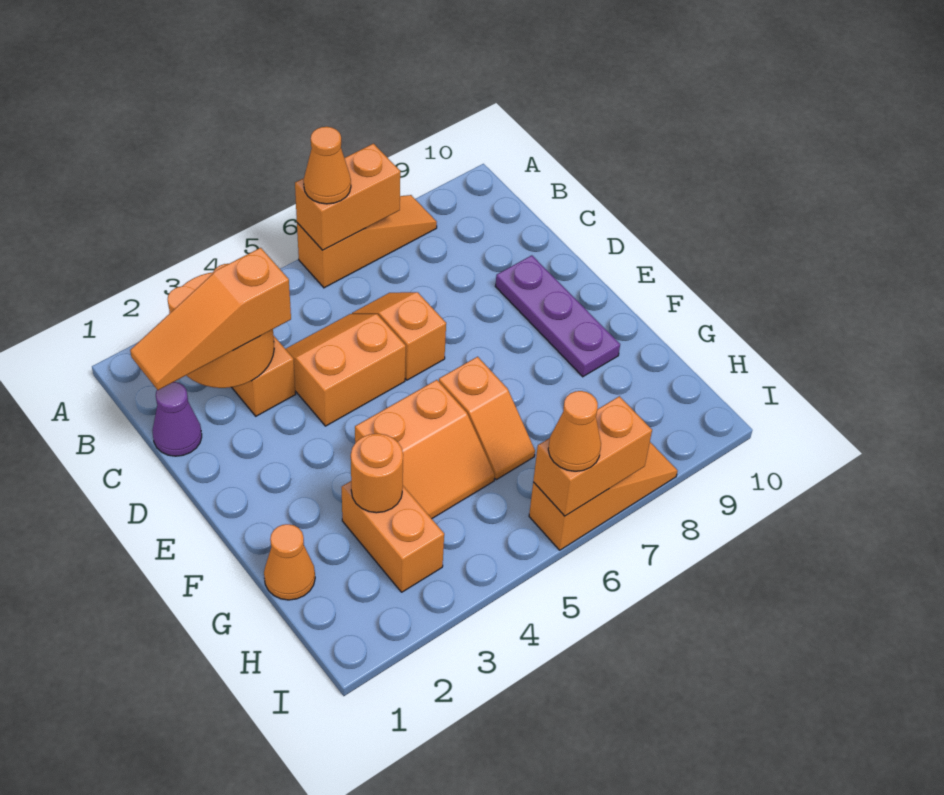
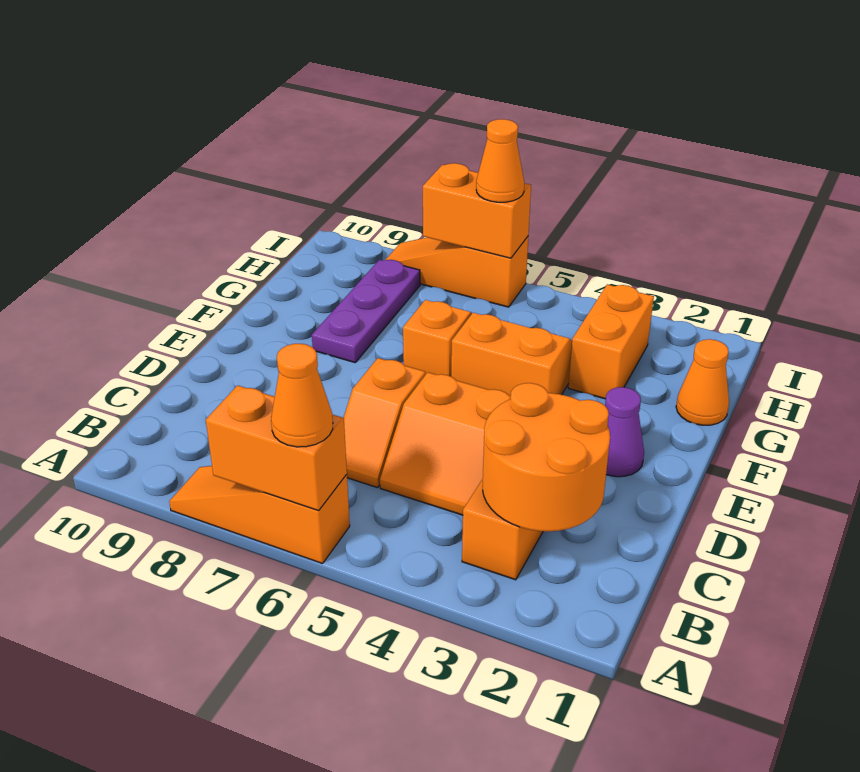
purple 1x1 cone [152,382,202,456] -> purple 1x1 cone moved to [605,387,644,477]
orange 1x3 slope [130,248,291,390] -> none
purple 1x3 plate [495,255,620,377] -> purple 1x3 plate moved to [312,260,420,363]
orange 1x1 round brick [351,434,403,513] -> none

